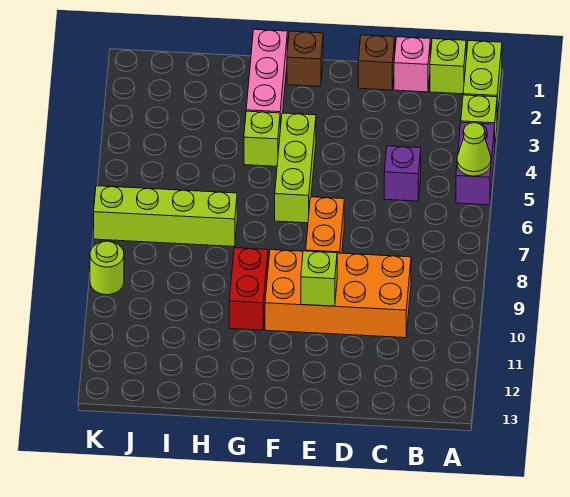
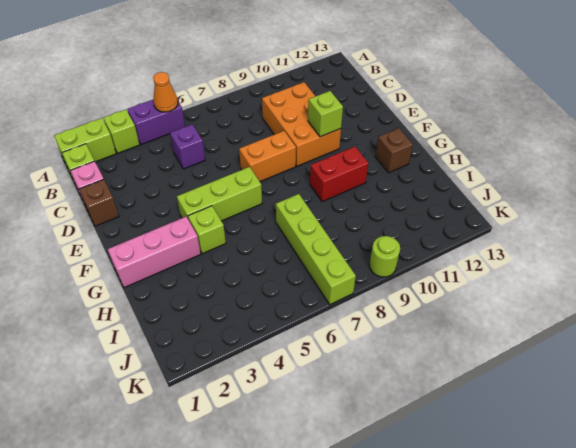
lime 1x1 cone [457,123,491,176] -> orange 1x1 cone [153,72,178,112]
orange 2x4 brick [265,250,411,338] -> orange 2x3 brick [262,82,341,166]
brown 1x1 brick [287,31,323,86] -> brown 1x1 brick moved to [375,128,413,173]

